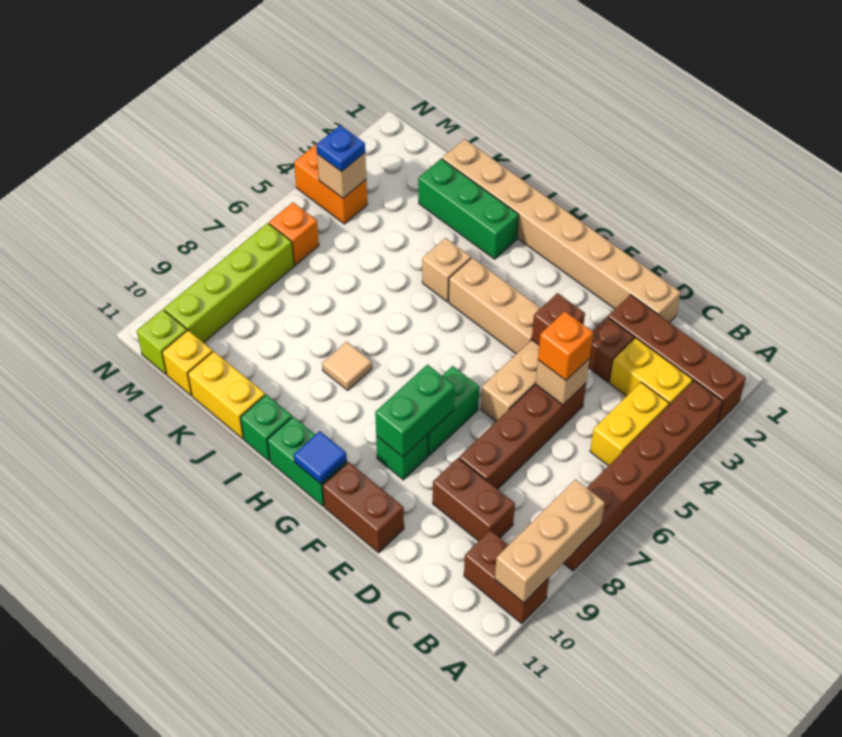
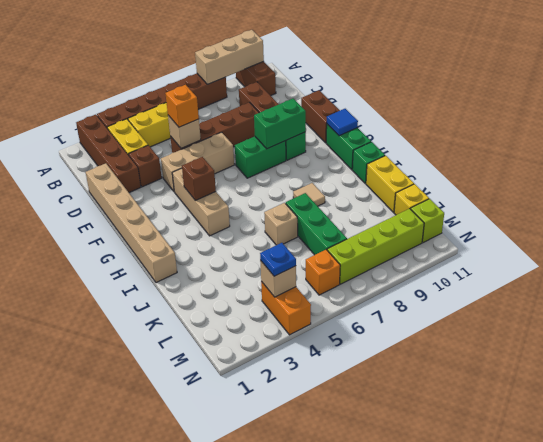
tan 1x8 brick [442,139,681,323] -> tan 1x6 brick [86,163,177,283]
brown 1x1 brick [532,293,585,345] -> brown 1x1 brick moved to [182,157,216,201]
green 1x3 brick [418,159,519,259] -> green 1x3 brick moved to [286,193,347,255]
tan 1x1 brick [422,238,471,301] -> tan 1x1 brick moved to [264,203,298,245]

